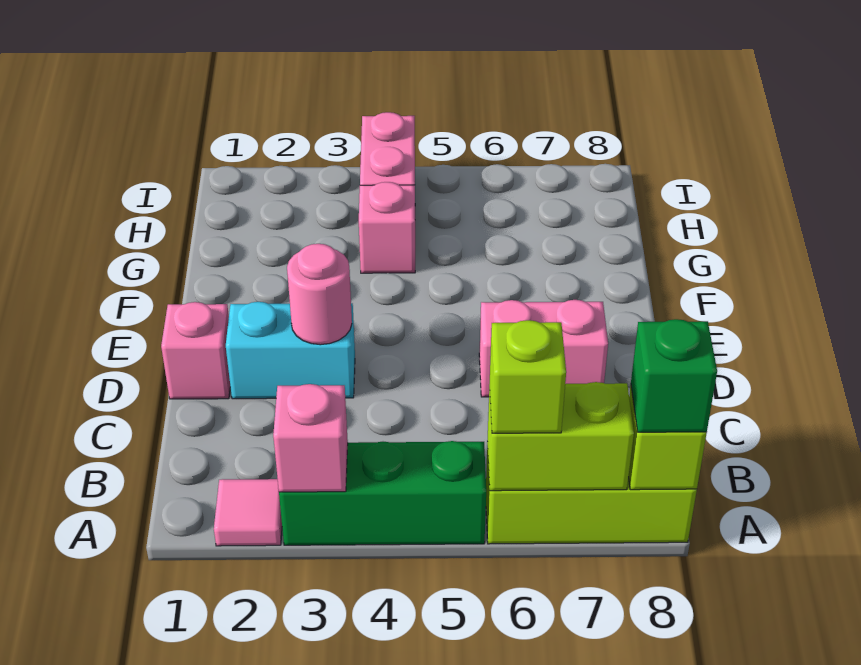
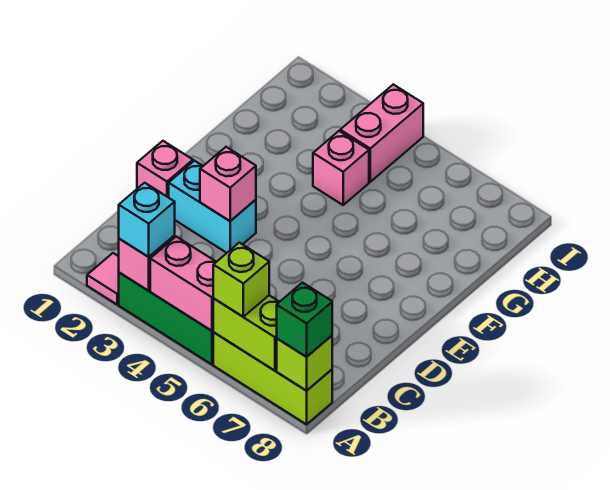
none -> cyan 1x1 brick [119,183,175,257]
pink 1x1 round brick [287,244,352,345] -> pink 1x1 brick [200,147,256,221]
pink 1x2 brick [479,300,608,397] -> pink 1x2 brick moved to [150,237,216,331]

